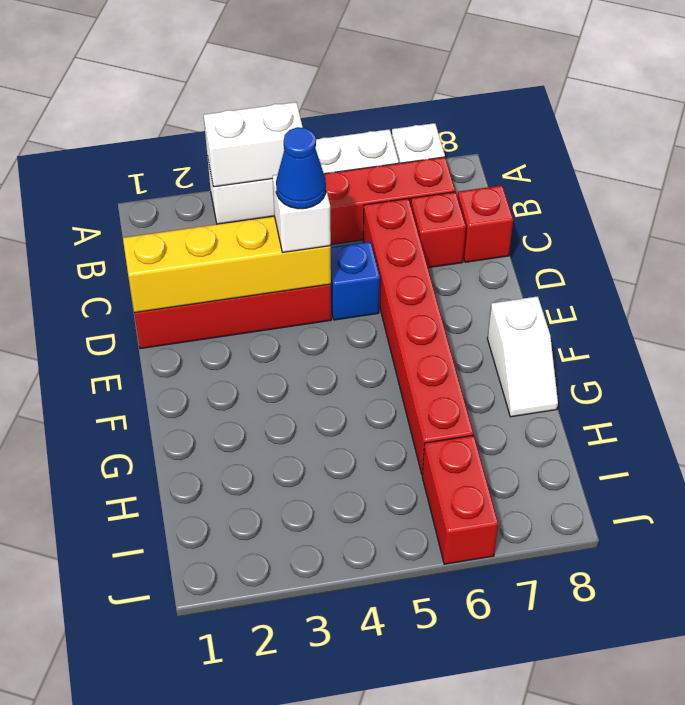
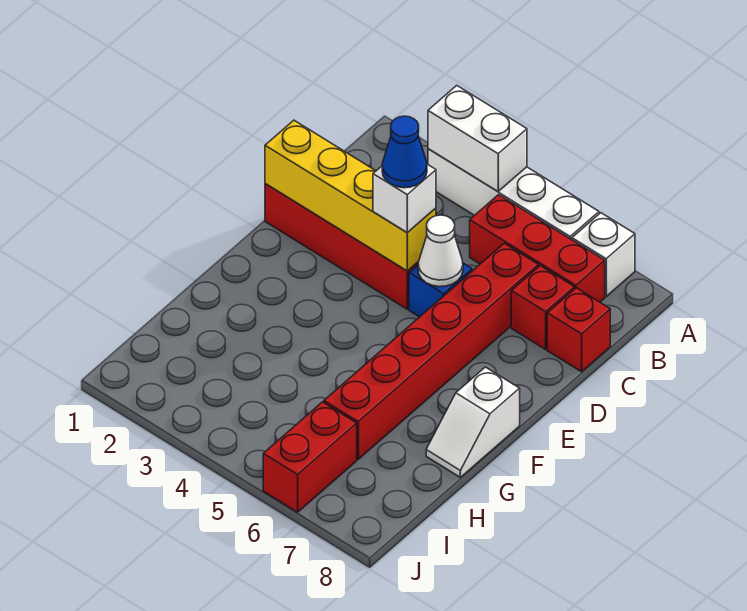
none -> white 1x1 cone [418,215,463,287]

